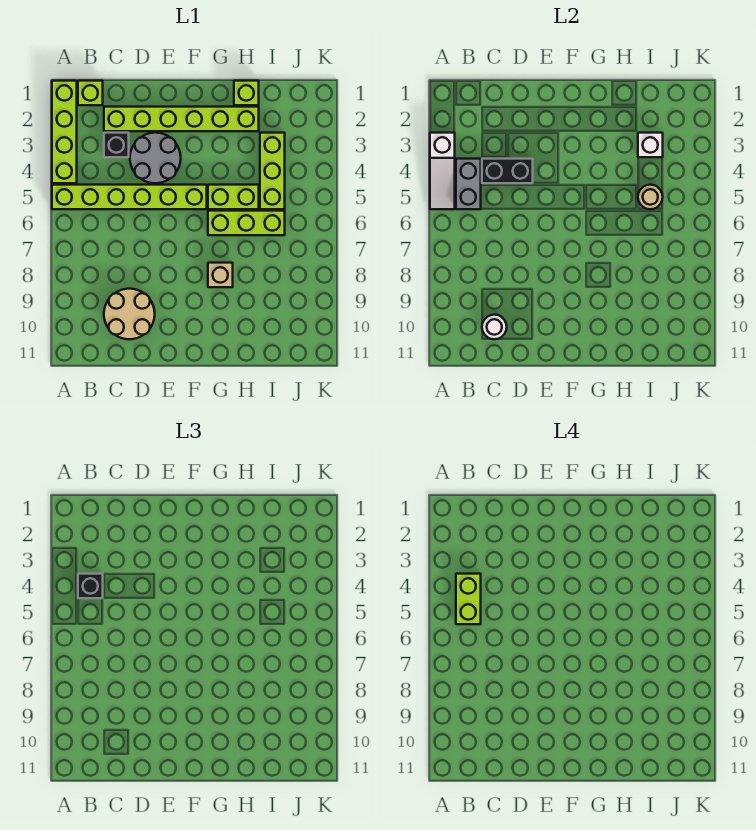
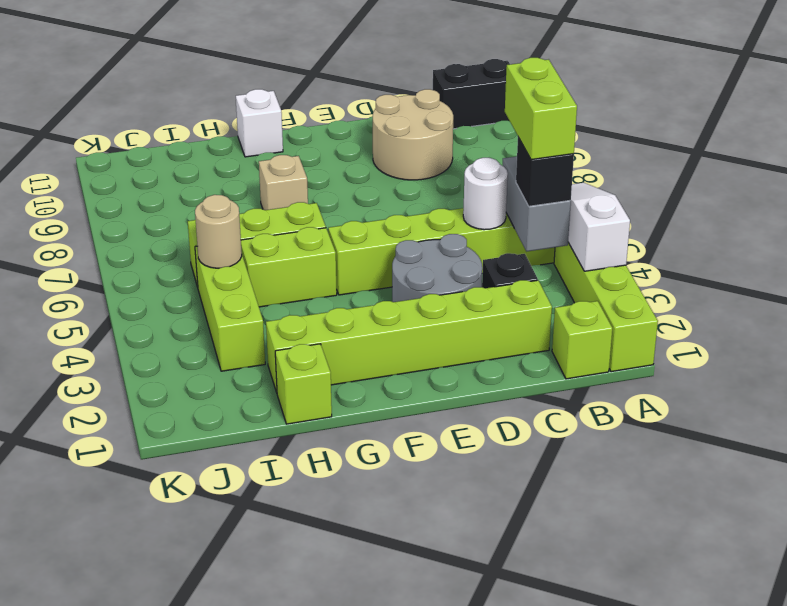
black 1x2 brick [482,159,533,183] -> black 1x2 brick moved to [433,59,510,129]
white 1x1 round brick [482,315,507,339] -> white 1x1 round brick moved to [463,158,508,230]
white 1x1 brick [638,133,663,157] -> white 1x1 brick moved to [236,89,283,157]

